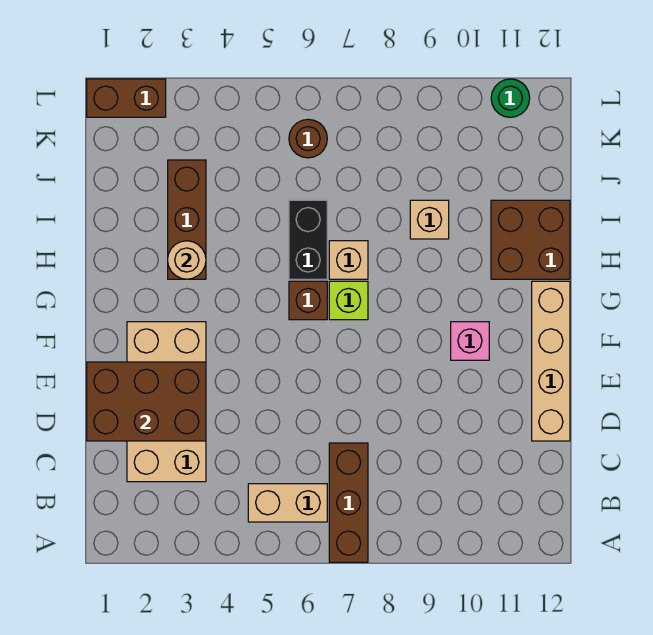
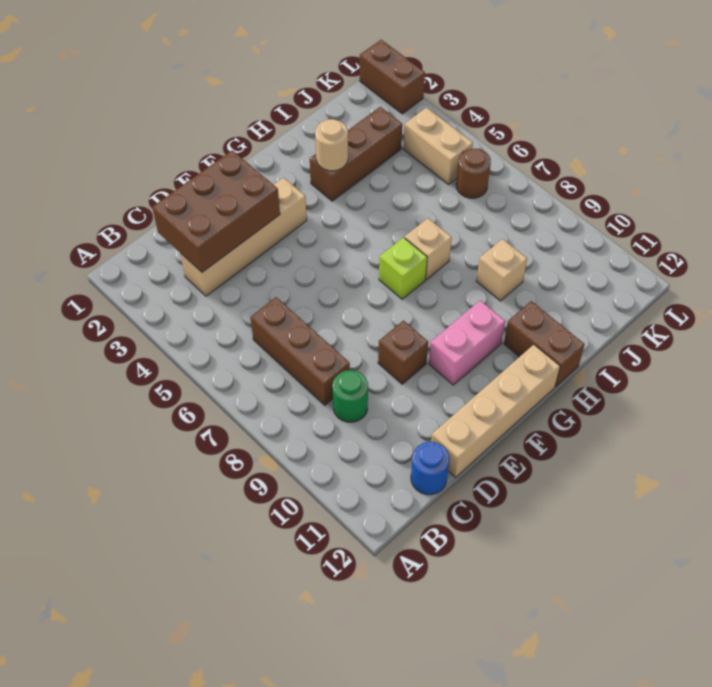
brown 1x3 brick [329,443,368,562] -> brown 1x3 brick turned to [250,297,350,405]
tan 1x2 brick [248,484,327,522] -> tan 1x2 brick moved to [403,107,473,184]
tan 2x4 brick [127,322,206,482] -> tan 1x4 brick [180,178,307,296]
none -> blue 1x1 round brick [411,442,449,495]
brown 2x3 brick [87,362,206,441] -> brown 2x3 brick turned to [152,150,280,272]
pink 1x1 brick [451,322,489,360] -> pink 1x2 brick [429,301,505,385]
brown 1x1 brick [289,281,327,320] -> brown 1x1 brick moved to [378,321,428,384]
black 1x2 brick [289,200,327,279] -> none
brown 2x2 brick [491,200,570,279] -> brown 1x2 brick [504,301,585,387]
green 1x1 round brick [491,79,530,117] -> green 1x1 round brick moved to [333,370,368,422]

